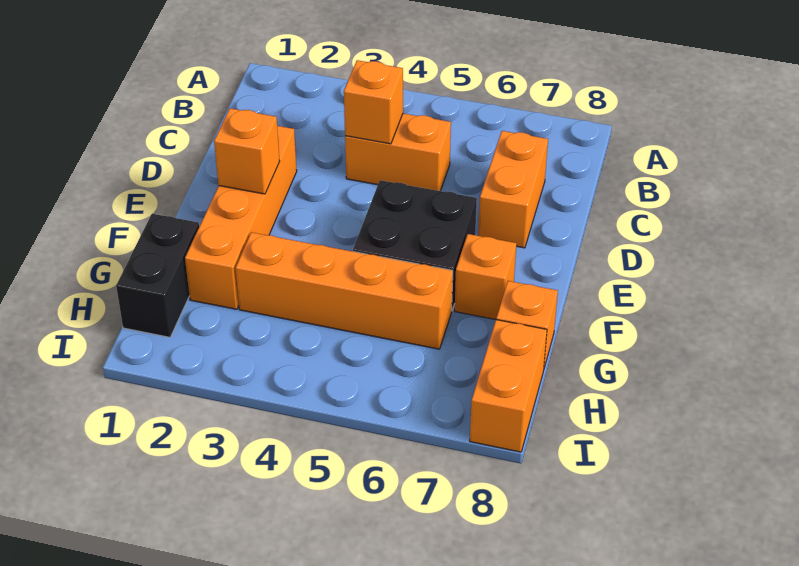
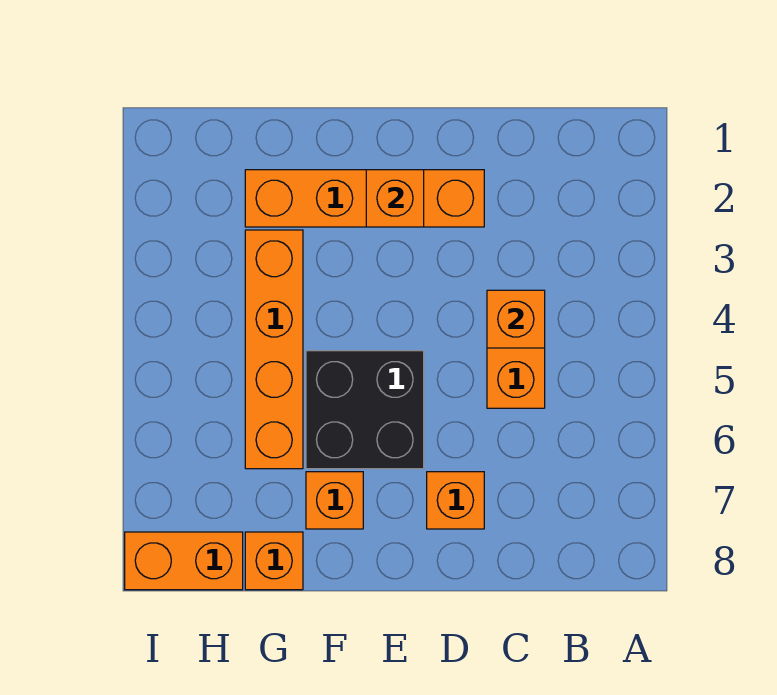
orange 1x2 brick [478,131,548,248] -> orange 1x1 brick [427,472,484,529]
black 1x2 brick [116,214,199,337] -> none

